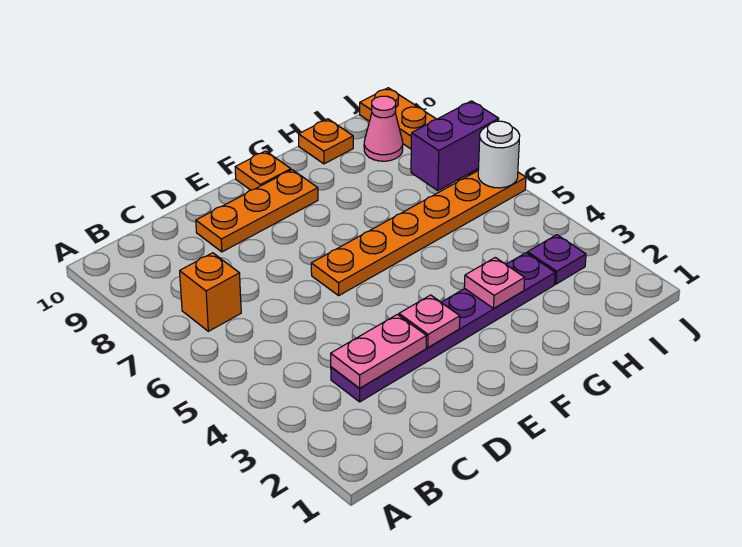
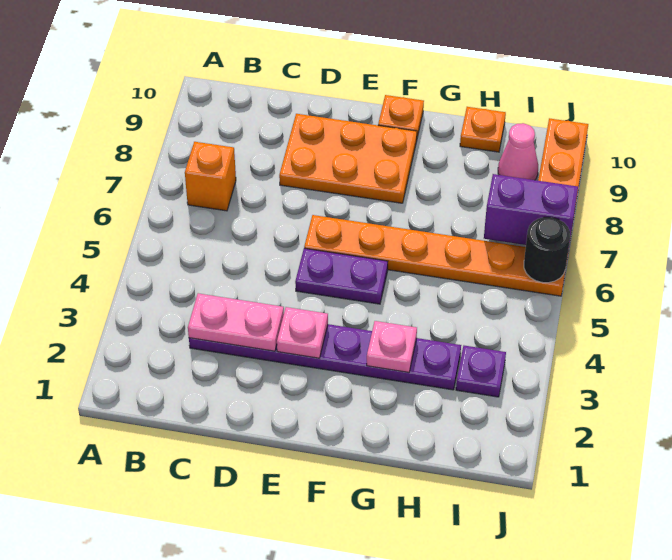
orange 1x3 plate [196,170,318,252] -> orange 2x3 plate [279,114,417,203]
none -> purple 1x2 plate [295,248,388,304]
white 1x1 round brick [478,121,520,188] -> black 1x1 round brick [524,217,571,283]

